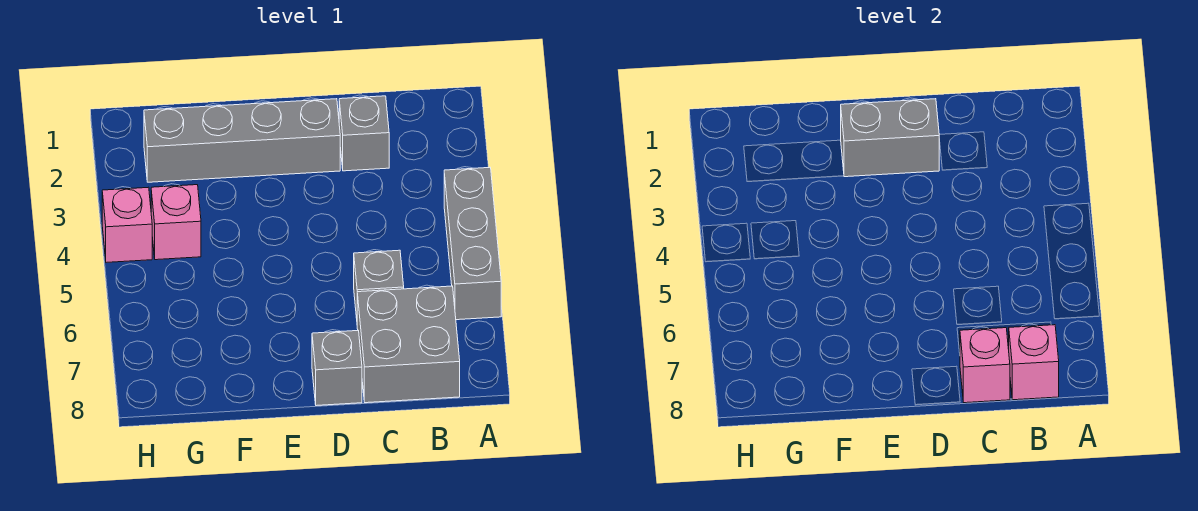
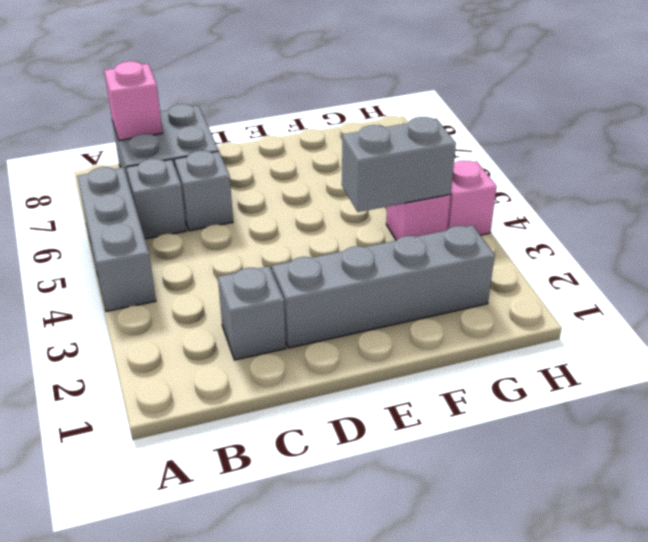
pink 1x1 brick [960,328,1010,403] -> none
grey 1x2 brick [841,99,939,177] -> grey 1x2 brick moved to [342,117,456,212]
grey 1x1 brick [312,331,362,406] -> grey 1x1 brick moved to [126,159,186,239]

